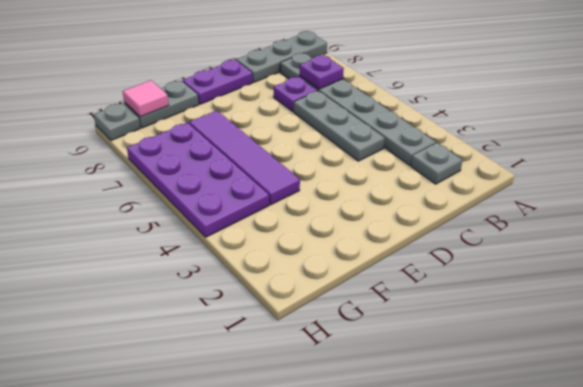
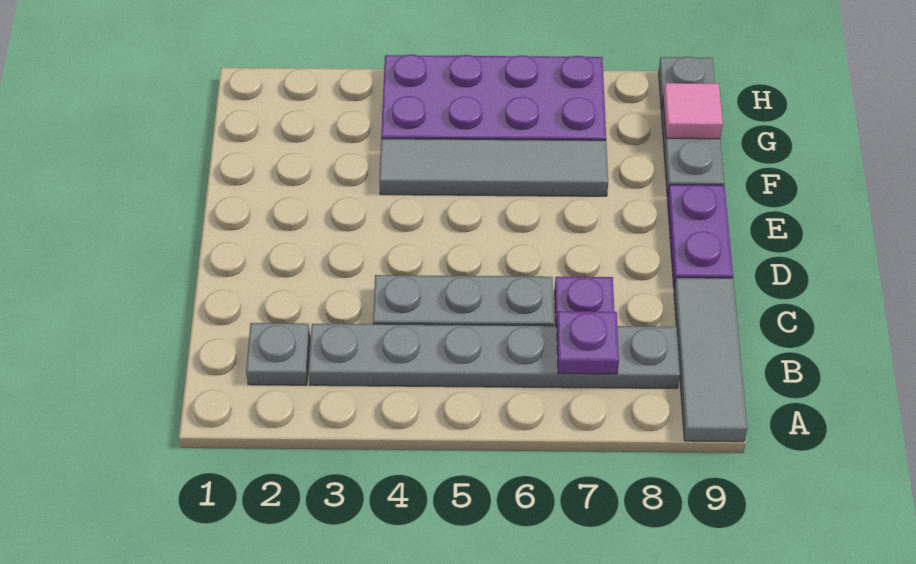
grey 1x3 plate [236,31,327,82] -> grey 1x3 tile [674,278,747,442]
purple 1x4 tile [189,110,300,205] -> grey 1x4 tile [379,139,608,196]

